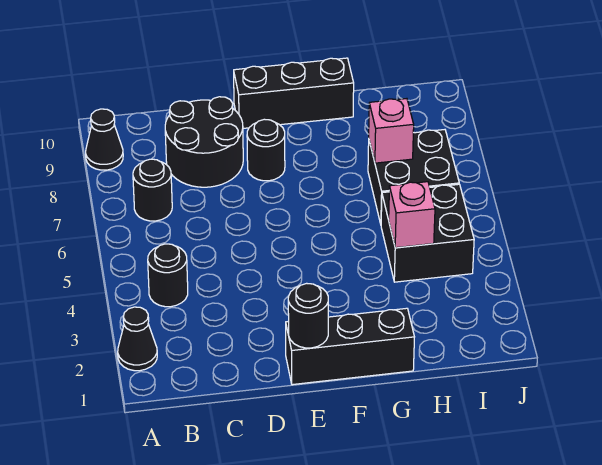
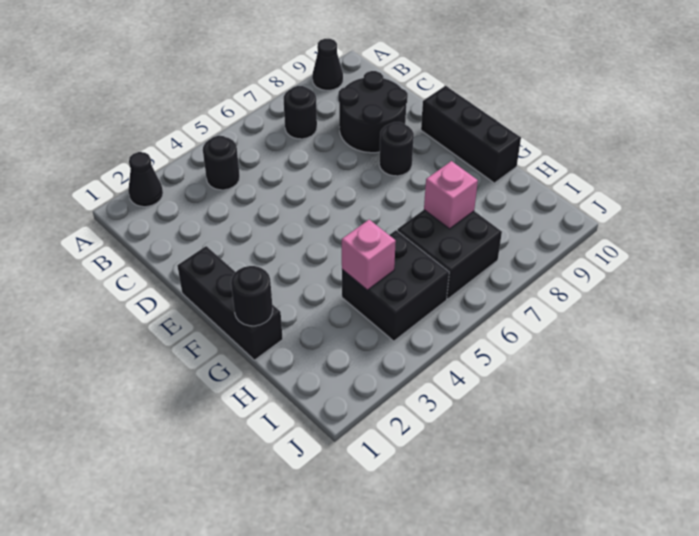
black 1x1 round brick [288,283,328,348] -> black 1x1 round brick moved to [231,266,273,326]

